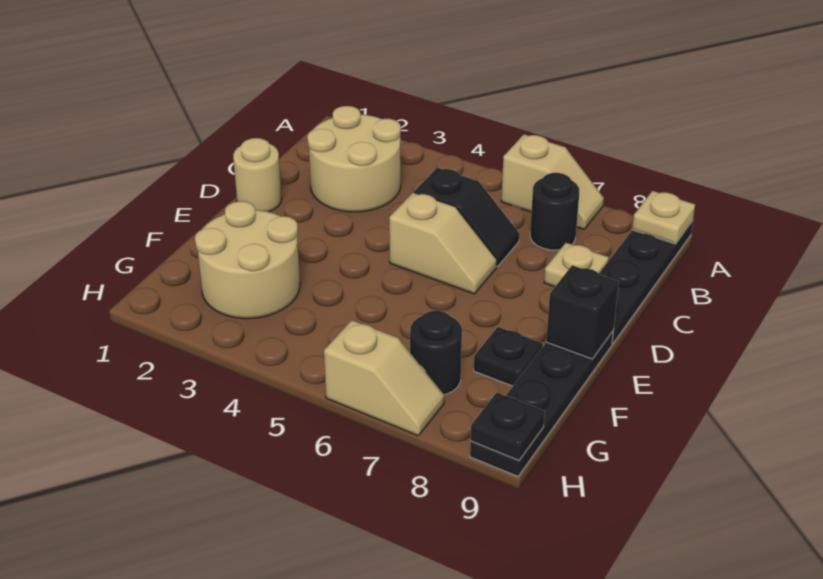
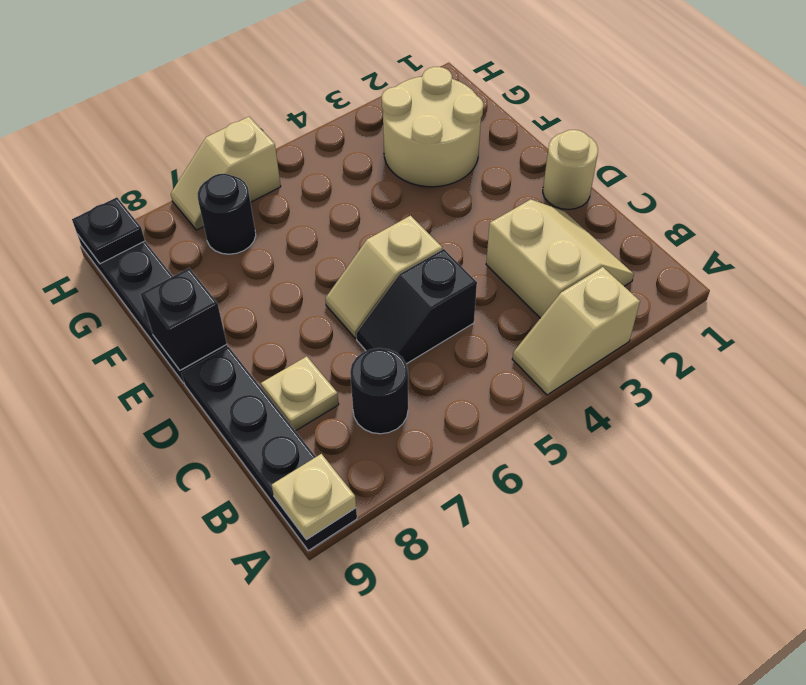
tan 1x2 slope [501,134,604,229] -> tan 1x2 slope moved to [512,267,640,395]
tan 2x2 round brick [307,106,401,212] -> tan 2x2 slope [486,199,634,318]
black 1x1 plate [474,327,543,386] -> none

